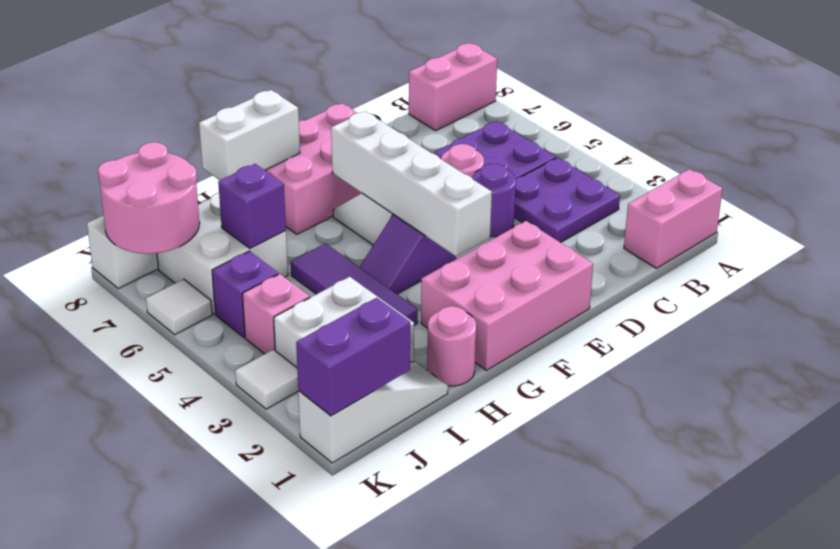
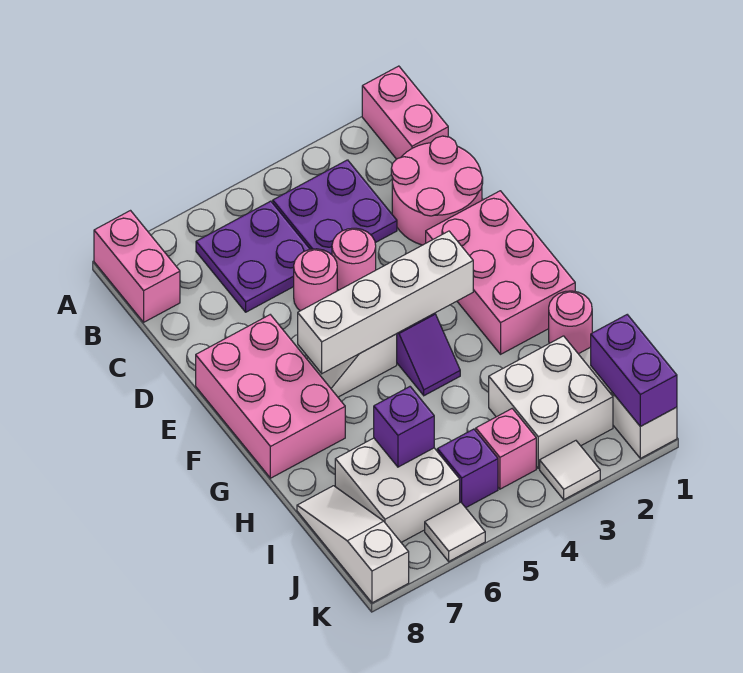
purple 1x1 round brick [472,164,516,237] -> pink 1x1 round brick [332,228,376,290]
white 1x2 brick [199,90,300,180] -> none
purple 1x3 tile [291,243,418,325] -> none
pink 2x2 round brick [98,142,200,254] -> pink 2x2 round brick moved to [391,136,483,245]

